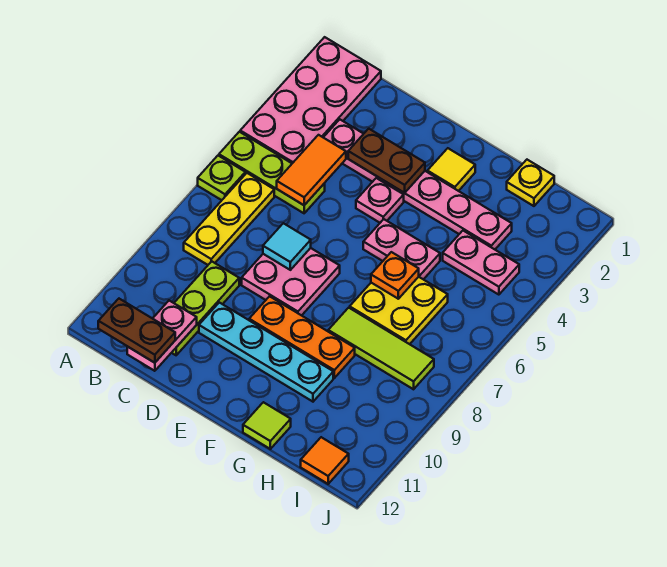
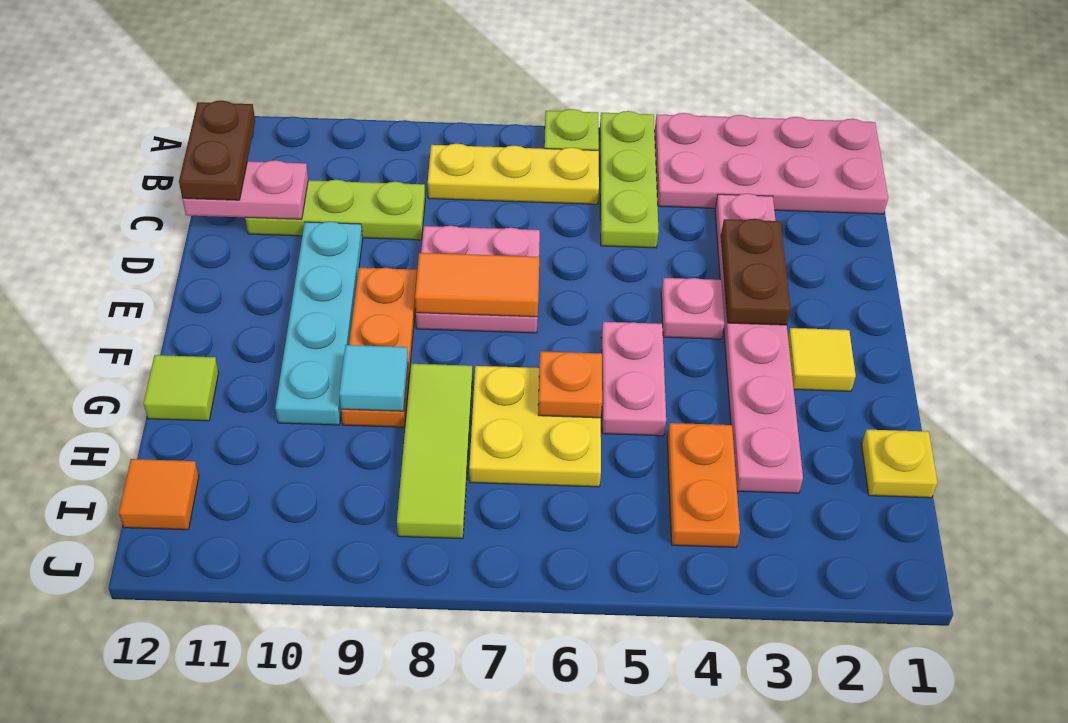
orange 1x2 tile [277,135,346,205] -> orange 1x2 tile moved to [415,253,539,317]
cyan 1x1 tile [263,223,311,270] -> cyan 1x1 tile moved to [339,345,408,411]
pink 1x2 plate [443,231,519,295] -> orange 1x2 plate [667,423,740,547]

